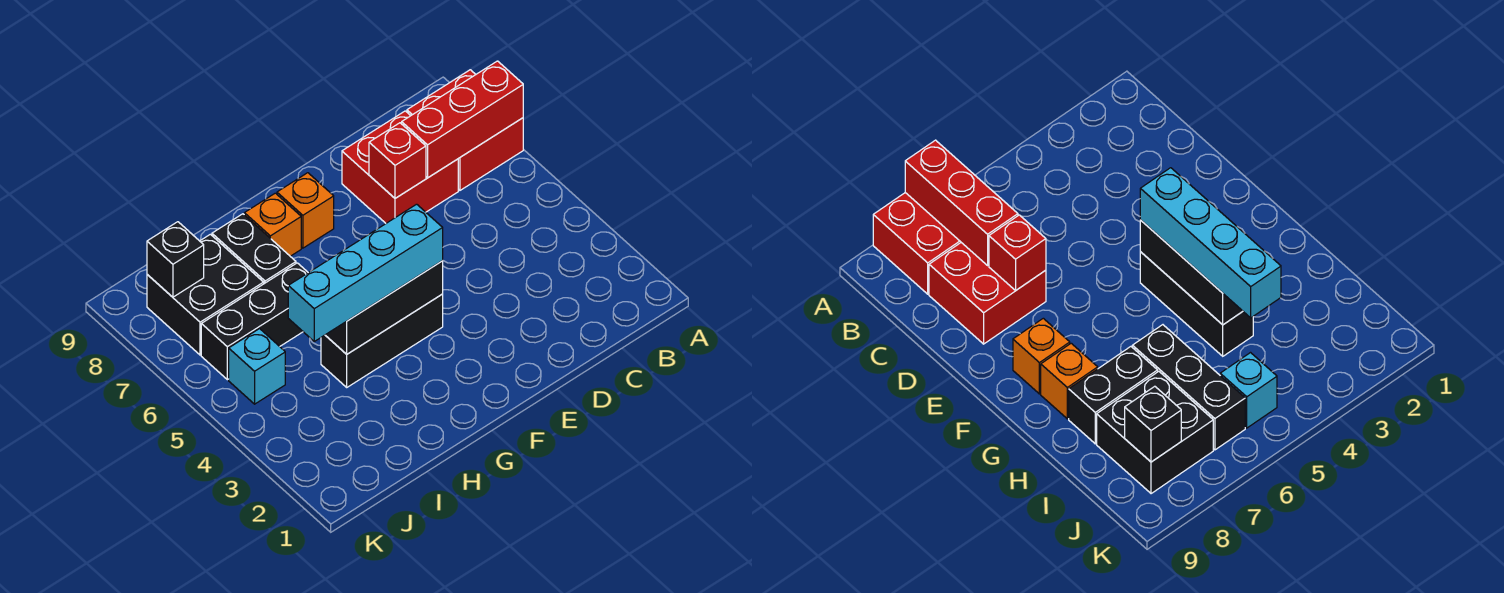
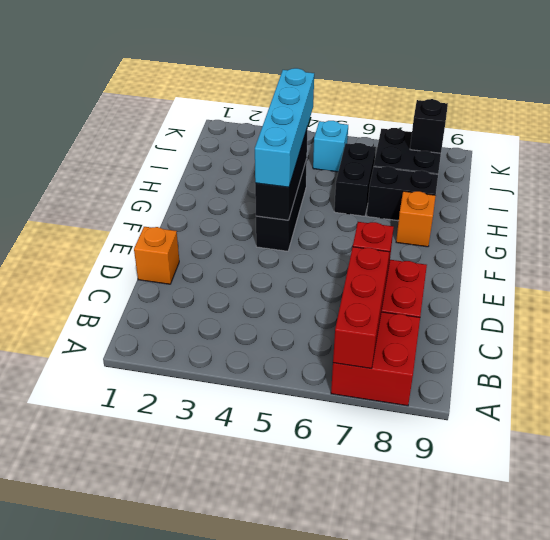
orange 1x1 brick [277,173,334,248] -> orange 1x1 brick moved to [134,227,179,284]
black 1x3 brick [201,263,308,380] -> black 1x2 brick [334,143,376,216]

